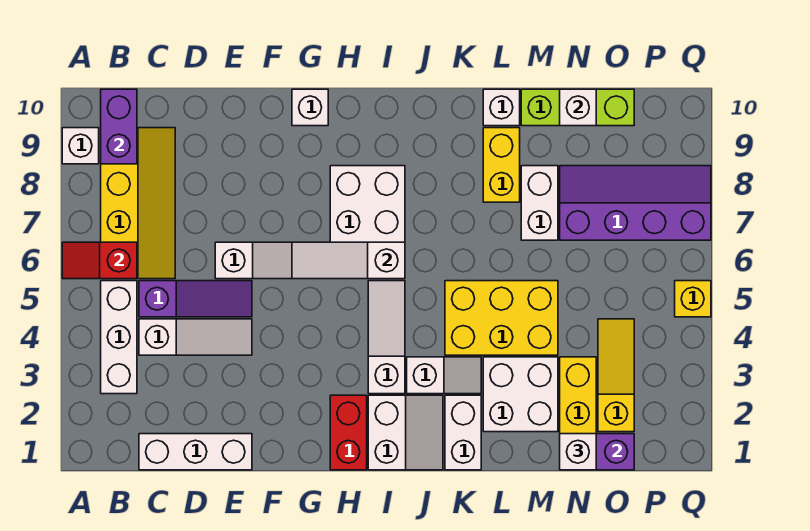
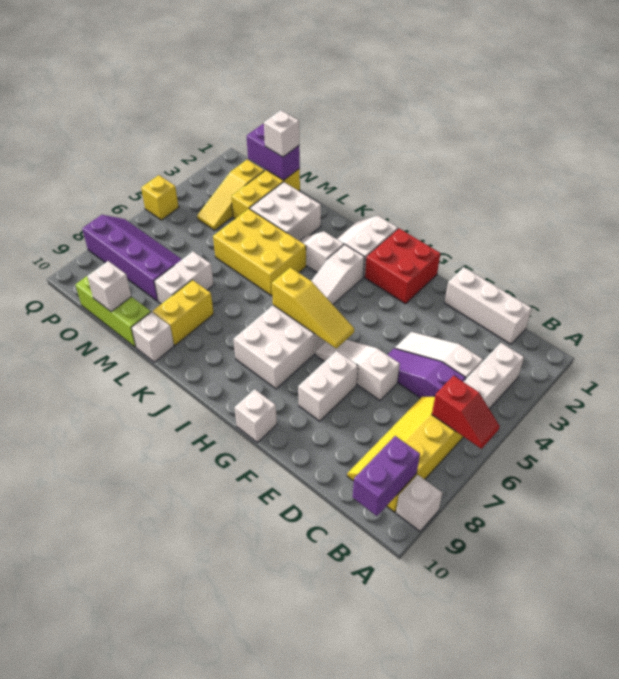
white 1x3 slope [292,242,405,279] -> yellow 1x3 slope [272,268,354,348]
red 1x2 brick [330,395,367,470] -> red 2x2 brick [365,228,440,304]
white 1x2 brick [445,395,481,470] -> white 1x2 brick moved to [298,351,358,421]
purple 2x4 slope [560,166,711,240] -> purple 2x4 slope turned to [82,215,182,301]

